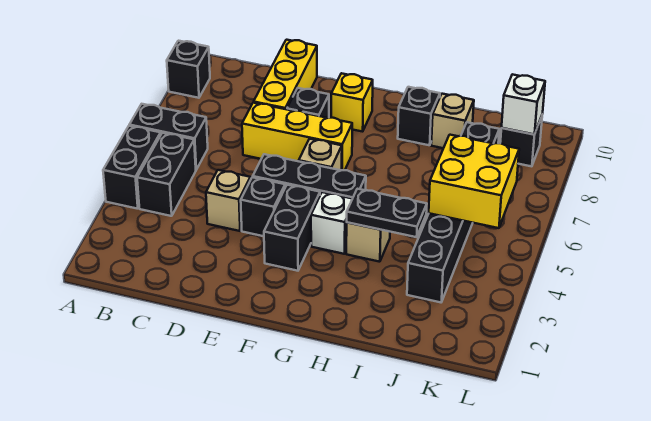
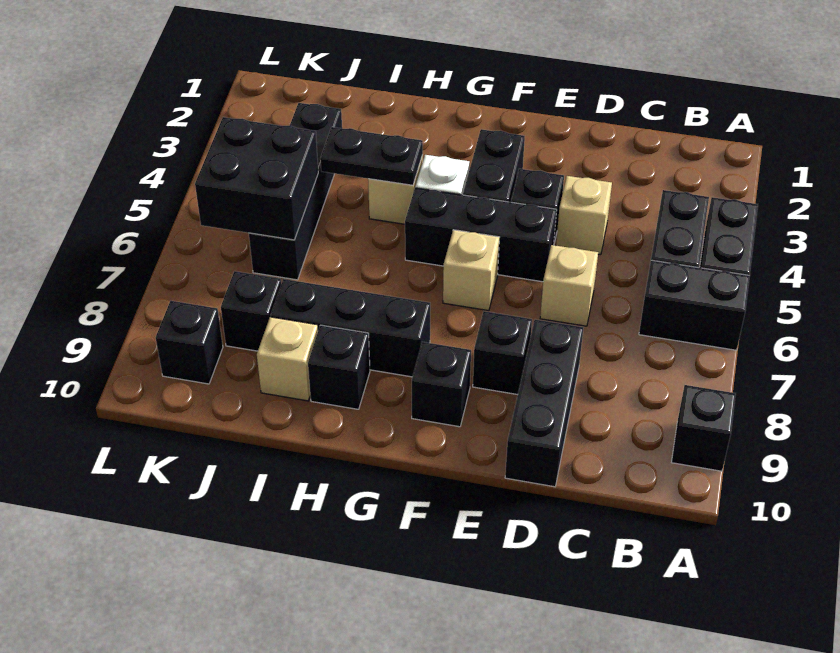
none -> tan 1x1 brick [540,245,598,326]
yellow 1x3 brick [242,103,352,170] -> none
yellow 1x3 brick [254,40,317,109] -> black 1x3 brick [505,319,583,487]
yellow 1x1 brick [331,73,373,132] -> black 1x1 brick [412,342,471,427]
none -> black 1x3 brick [271,279,430,377]
yellow 2x2 brick [429,135,519,228] -> black 2x2 brick [195,117,318,240]
white 1x1 brick [502,74,545,135] -> none

